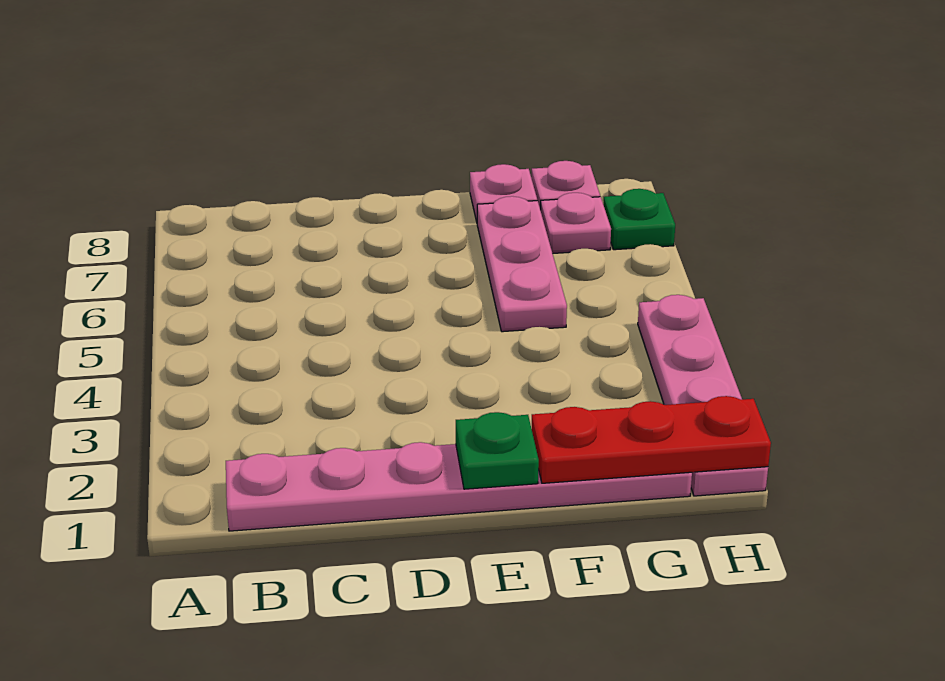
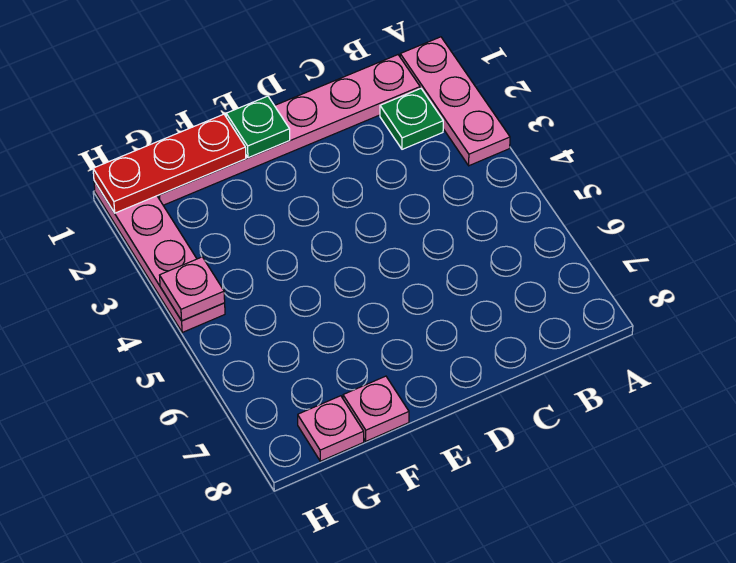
pink 1x3 plate [477,196,567,332] -> pink 1x3 plate moved to [400,37,510,166]
pink 1x1 plate [541,193,611,254] -> pink 1x1 plate moved to [160,257,225,321]
green 1x1 plate [603,189,675,250] -> green 1x1 plate moved to [380,89,443,149]

